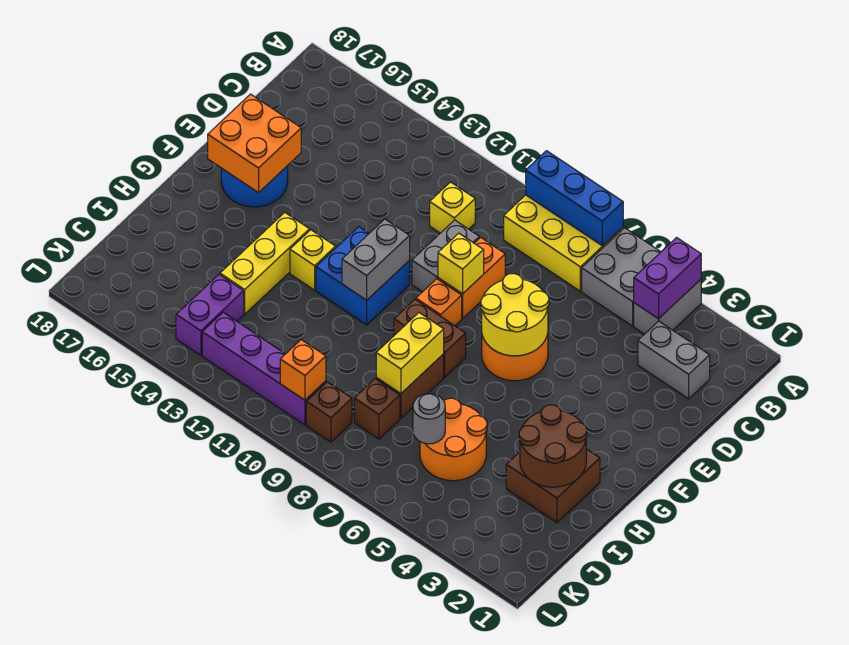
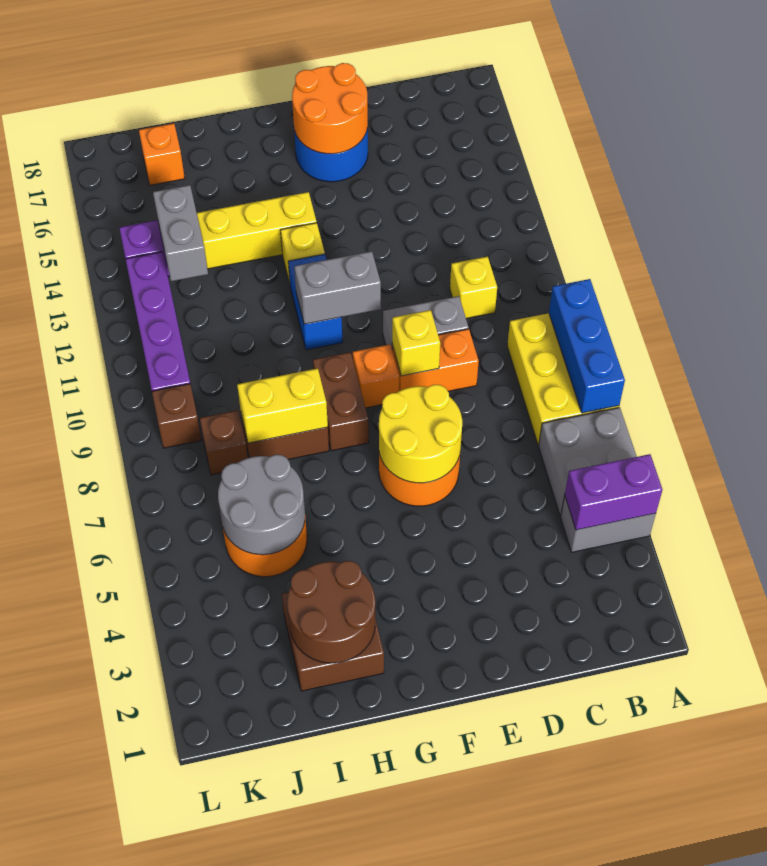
grey 1x2 brick [638,321,710,399] -> grey 1x2 brick moved to [153,185,208,281]
orange 2x2 brick [208,94,301,193] -> orange 2x2 round brick [292,63,368,154]
blue 2x2 brick [316,227,410,325] -> blue 1x2 brick [288,254,342,350]
grey 1x1 round brick [413,394,445,444] -> grey 2x2 round brick [218,455,305,555]
orange 1x1 brick [280,340,326,400] -> orange 1x1 brick moved to [139,123,185,185]

